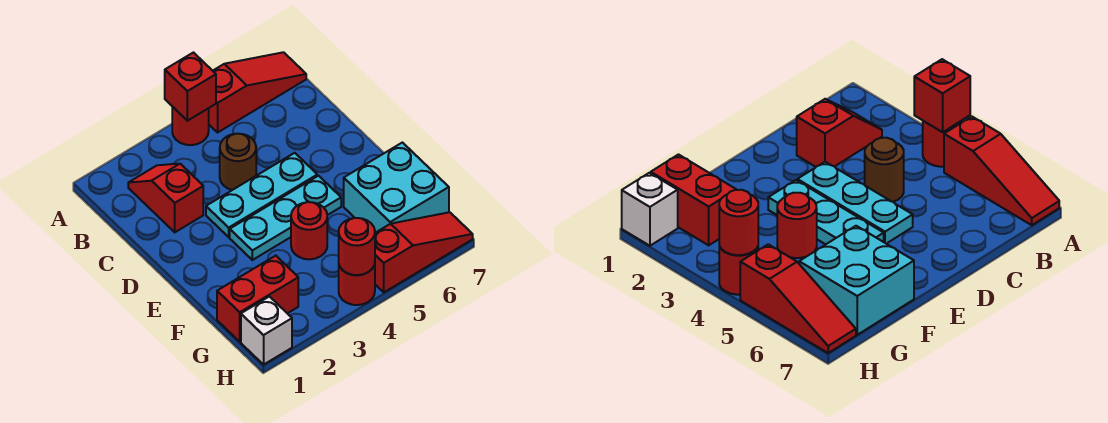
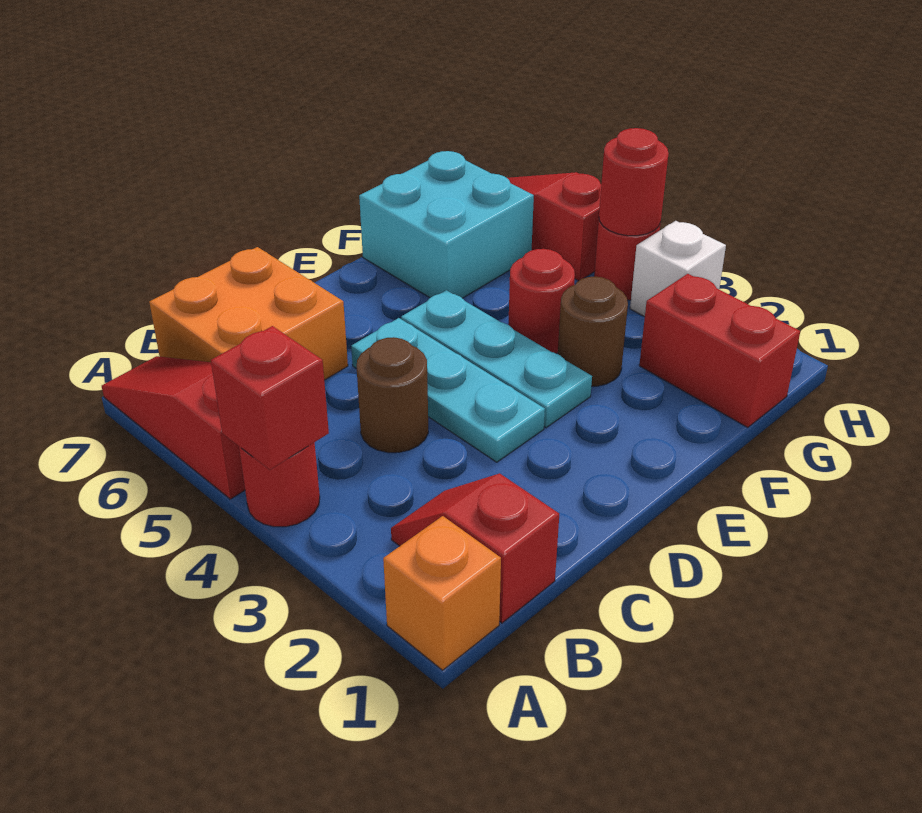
none -> orange 1x1 brick [383,516,501,670]
red 1x2 slope [128,164,203,232] -> red 1x2 slope turned to [391,473,559,623]
none -> orange 2x2 brick [149,247,348,380]
none -> brown 1x1 round brick [558,277,628,386]
white 1x1 brick [241,297,292,365] -> white 1x1 brick moved to [630,221,726,317]

